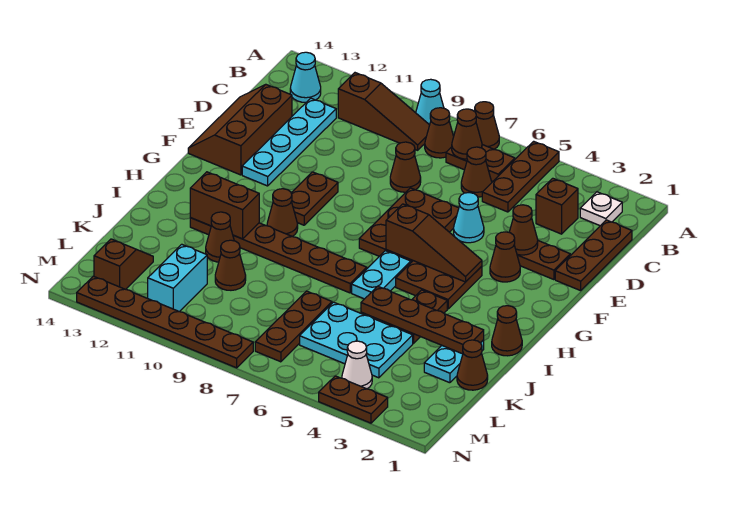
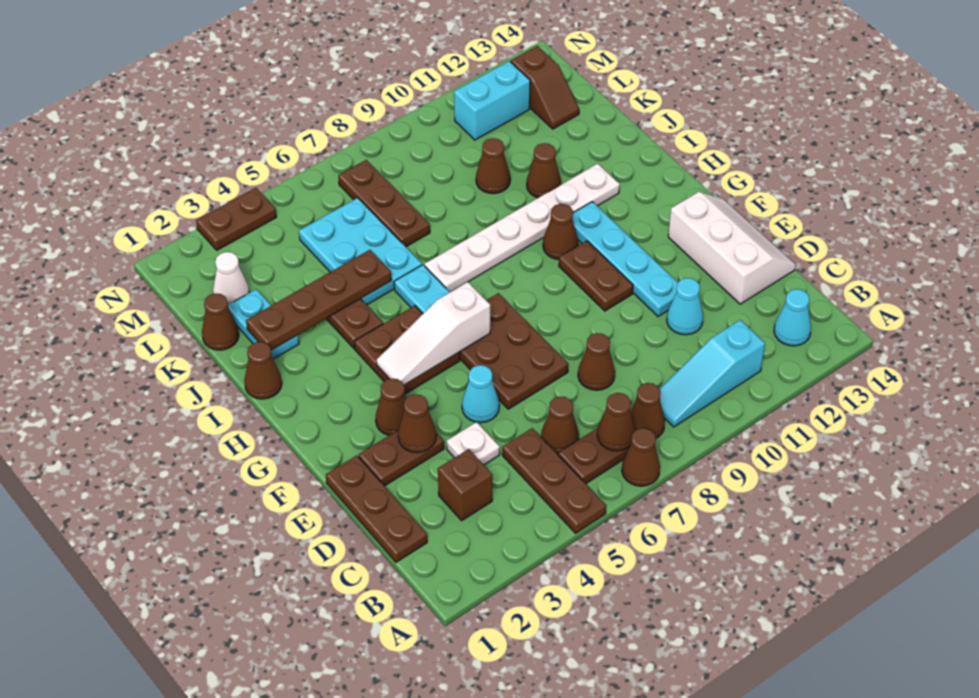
cyan 1x1 cone [416,79,444,125] -> cyan 1x1 cone moved to [667,278,703,335]
white 1x1 plate [580,192,622,226] -> white 1x1 plate moved to [447,422,500,465]
brown 1x3 slope [338,73,430,150] -> cyan 1x3 slope [660,320,765,427]
cyan 1x4 plate [242,98,336,186] -> cyan 1x4 plate moved to [572,202,678,317]
brown 2x3 slope [188,85,292,175] -> white 2x3 slope [668,192,796,304]
brown 1x3 slope [386,204,482,282] -> white 1x3 slope [376,282,490,385]
brown 1x6 plate [190,218,367,293] -> white 1x6 plate [424,164,620,292]
brown 1x2 brick [190,172,259,239] -> none
cyan 2x3 plate [300,302,413,378] -> cyan 2x3 plate turned to [299,198,422,305]
cyan 1x2 brick [148,244,207,312] -> cyan 1x2 brick turned to [454,61,530,140]
white 1x1 cone [342,341,372,389] -> white 1x1 cone moved to [213,252,249,305]
brown 1x6 plate [77,276,253,368] -> none

